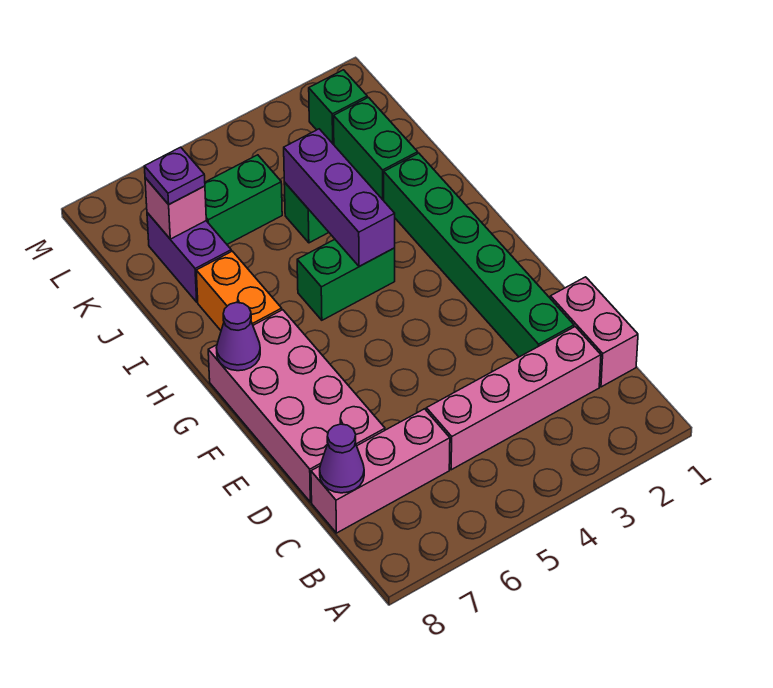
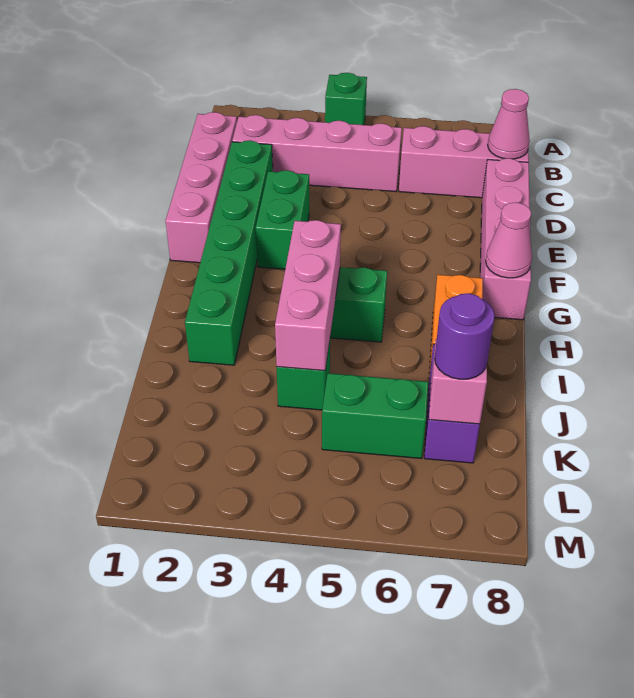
pink 1x2 brick [550,277,638,387] -> pink 1x4 brick [166,112,237,263]
purple 1x1 cone [320,424,364,493] -> pink 1x1 cone [488,89,530,159]
pink 2x4 brick [208,310,385,502] -> pink 1x4 brick [480,158,531,320]
purple 1x1 cone [216,302,260,371] -> pink 1x1 cone [486,202,532,278]
purple 1x3 brick [284,129,395,267] -> pink 1x3 brick [275,220,341,371]
green 1x2 brick [334,97,418,201] -> green 1x2 brick moved to [256,170,309,269]
purple 1x1 plate [144,147,205,204] -> purple 1x1 round brick [435,293,495,379]
green 1x1 brick [309,70,367,145] -> green 1x1 brick moved to [325,73,367,125]

